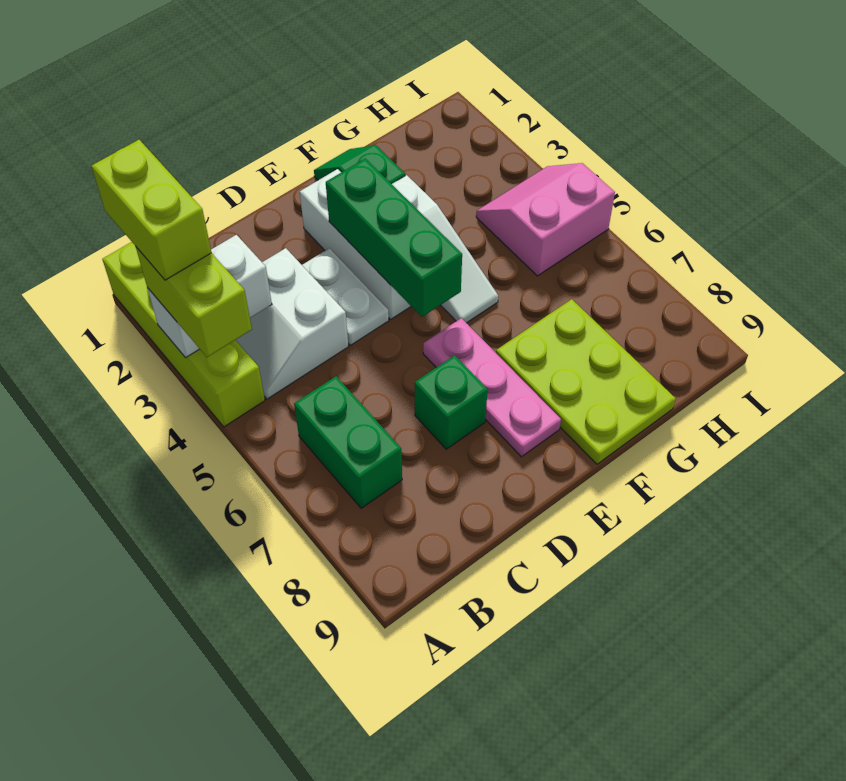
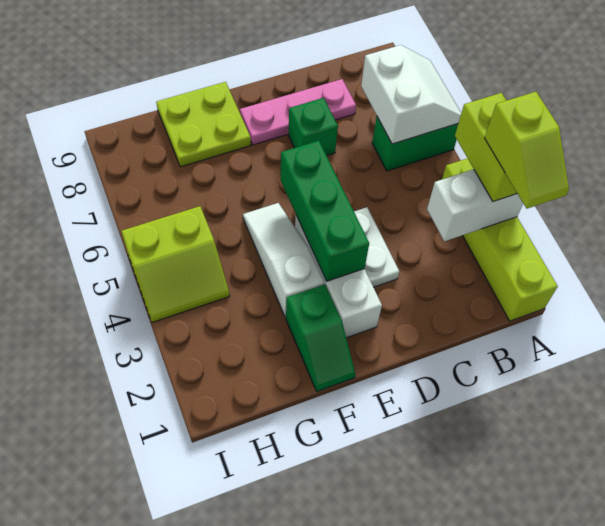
lime 1x2 brick [92,140,212,280] -> lime 1x2 slope [485,92,569,209]
white 2x2 slope [236,248,348,399] -> white 2x2 slope moved to [361,45,461,144]
green 1x2 brick [294,376,402,508] -> green 1x2 brick turned to [372,117,458,171]
pink 1x3 plate [423,318,561,457] -> pink 1x3 plate turned to [240,79,356,145]
lime 2x3 plate [496,299,676,464] -> lime 2x2 plate [156,82,251,167]
pink 2x2 slope [476,163,615,276] -> lime 2x2 slope [121,206,230,322]

